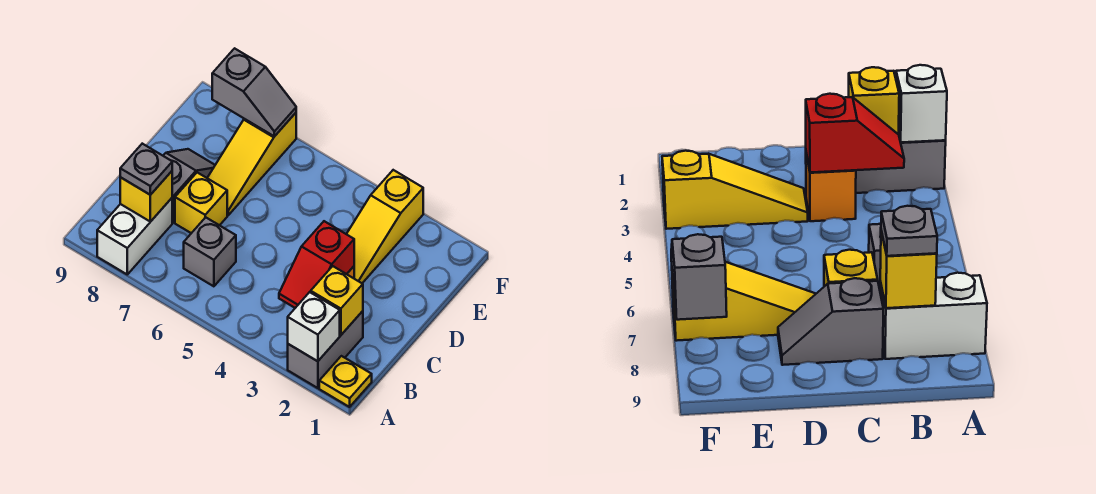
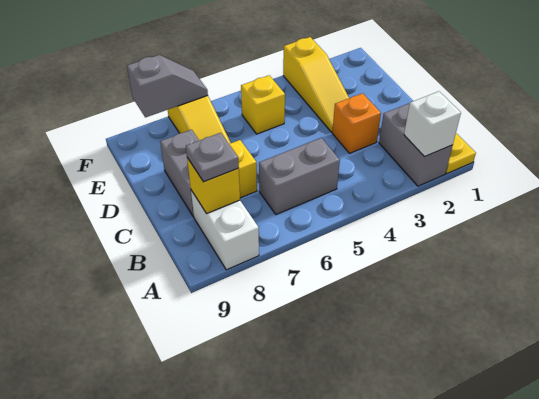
yellow 1x1 brick [311,266,363,335] -> yellow 1x1 brick moved to [241,75,285,134]
red 1x2 slope [279,221,354,308] -> none
grey 1x1 brick [184,217,236,286] -> grey 1x2 brick [259,138,340,215]
grey 1x2 slope [163,149,215,223] -> grey 1x2 brick [160,130,199,217]

